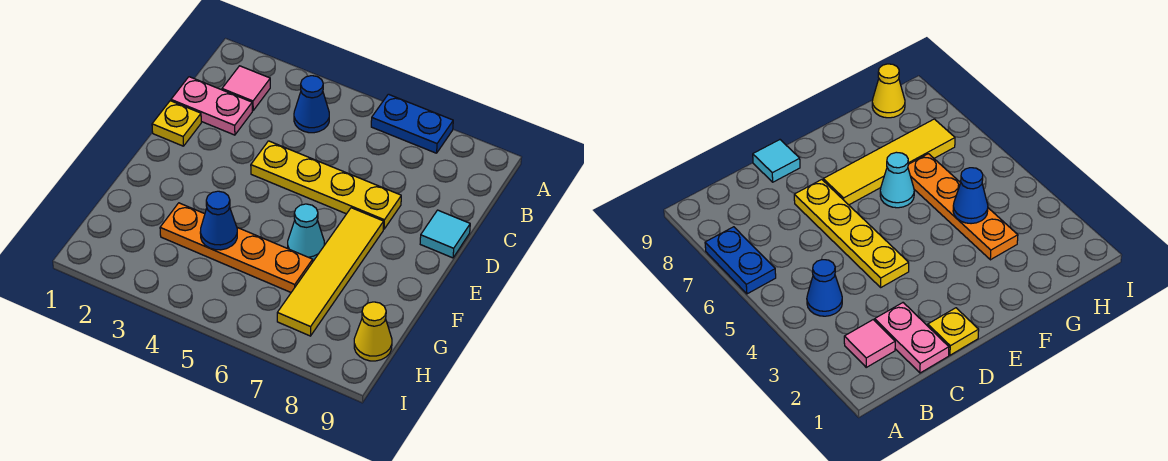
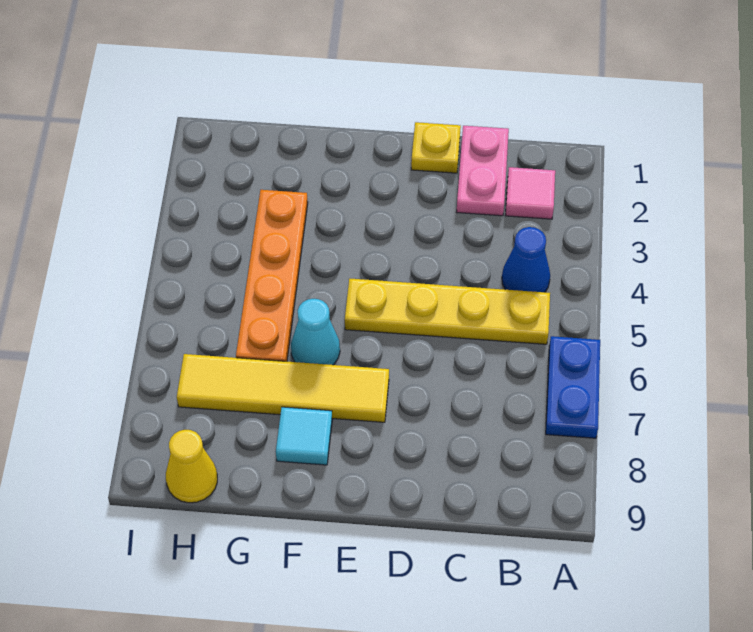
yellow 1x4 plate [251,141,401,229] -> yellow 1x4 plate turned to [345,279,550,344]
cyan 1x1 tile [420,210,470,258] -> cyan 1x1 tile moved to [276,407,332,465]
blue 1x1 cone [200,191,237,250] -> none

